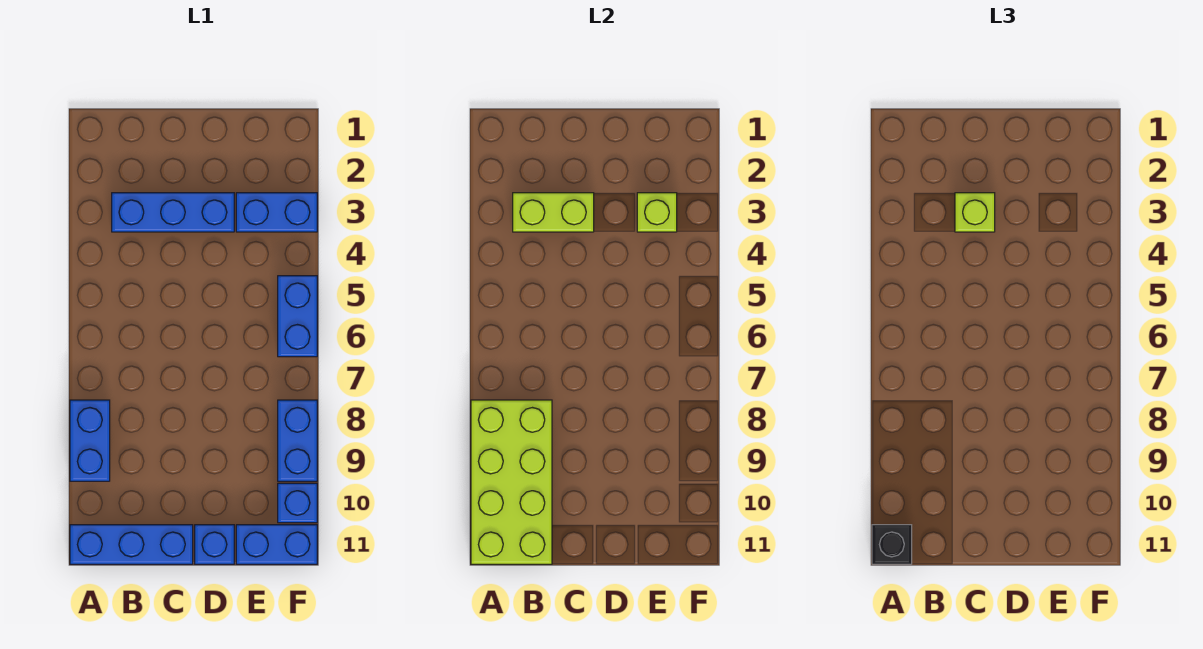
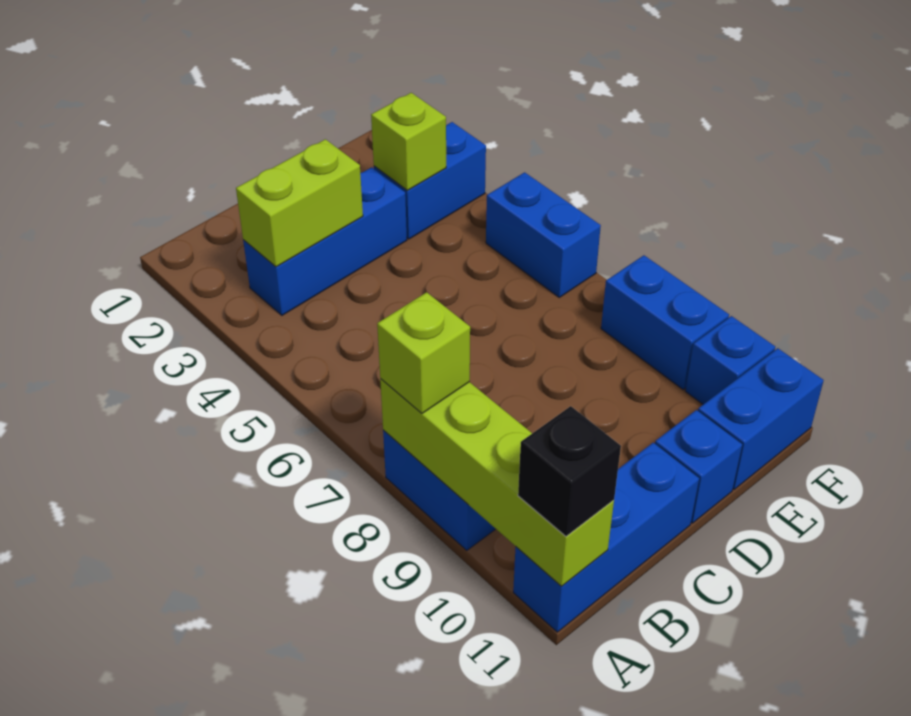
lime 2x4 brick [471,400,552,564] -> lime 1x4 brick [380,379,614,587]
lime 1x1 brick [955,193,995,232] -> lime 1x1 brick moved to [377,292,470,413]

